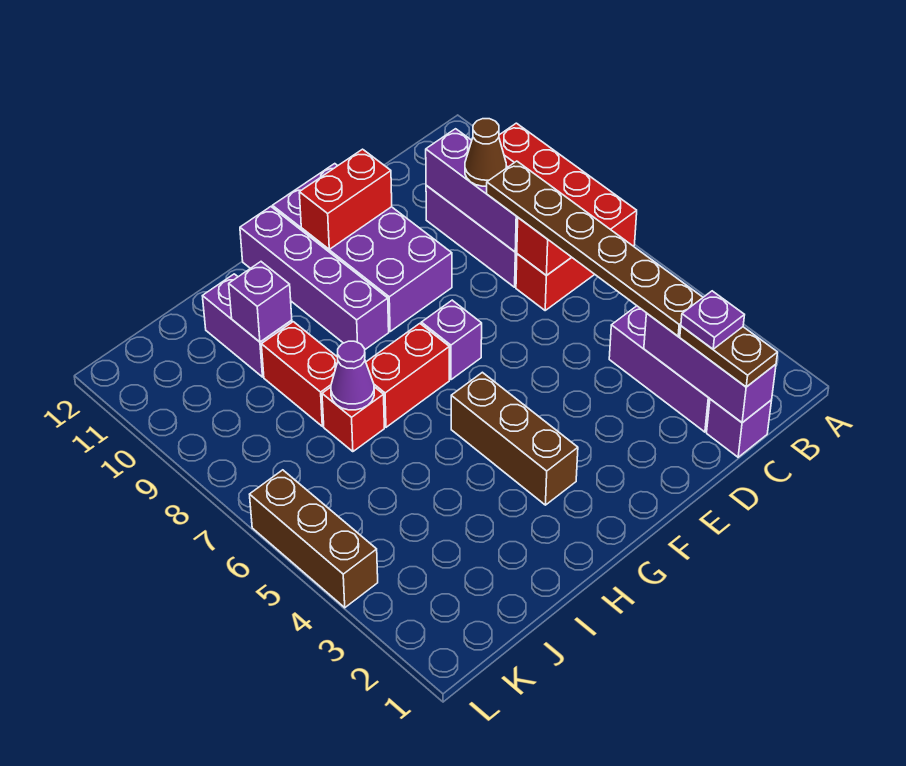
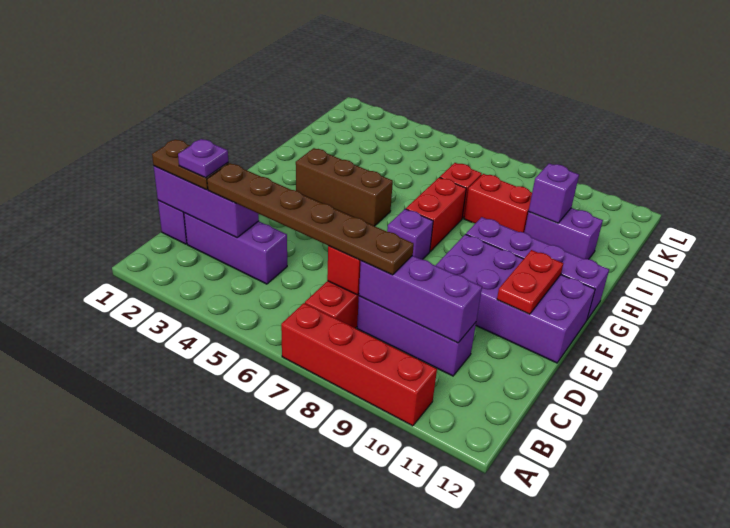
brown 1x1 cone [465,119,506,186] -> none
red 1x2 brick [299,149,392,249] -> red 1x2 plate [497,250,563,314]
purple 1x1 cone [331,341,374,410] -> none
brown 1x3 brick [250,470,378,608] -> none

